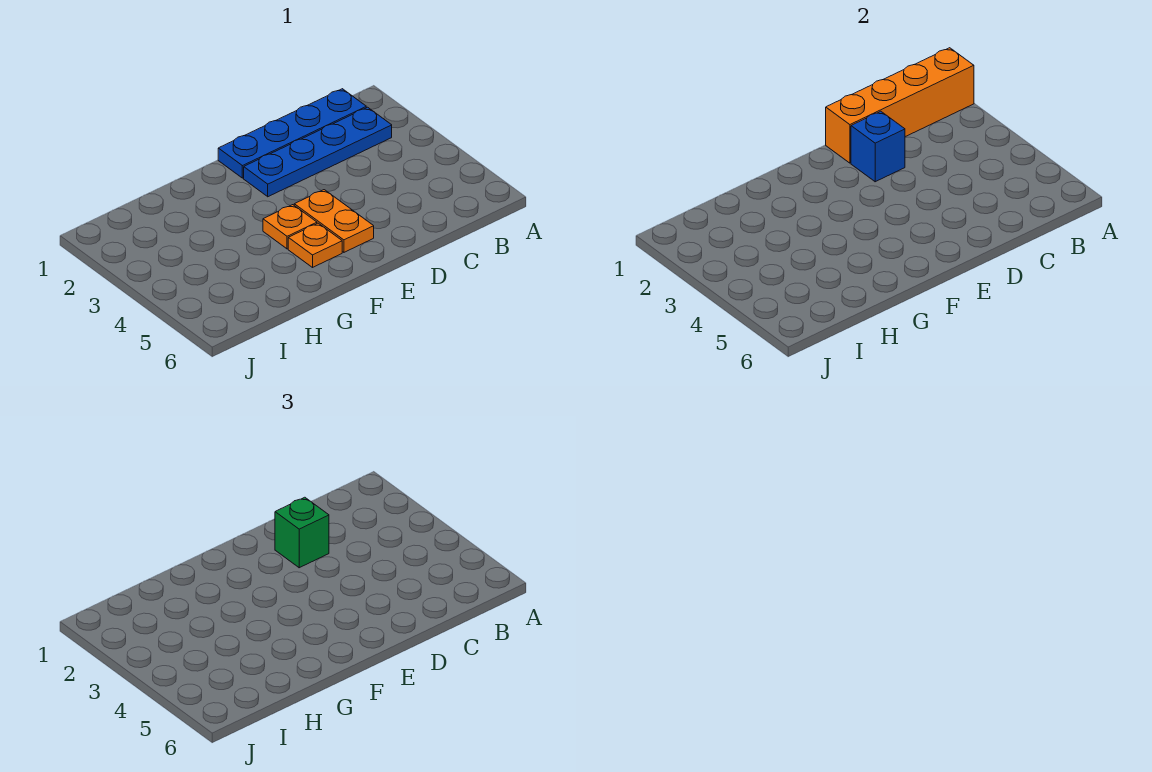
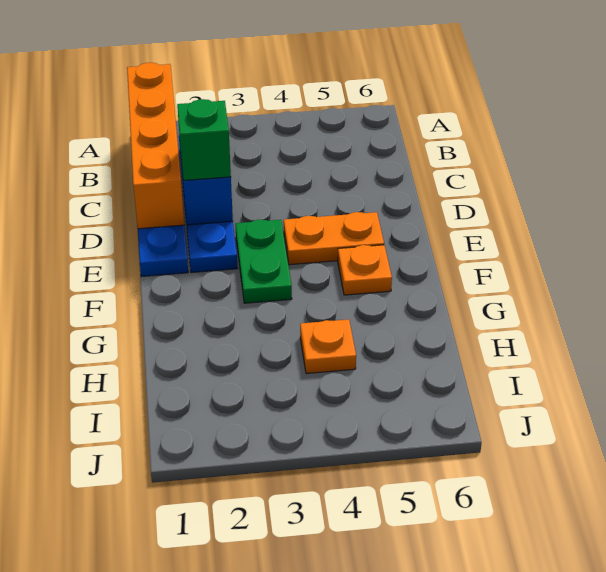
none -> green 1x2 plate [235,219,292,303]
orange 1x1 plate [263,205,317,249] -> orange 1x1 plate moved to [300,319,356,374]

